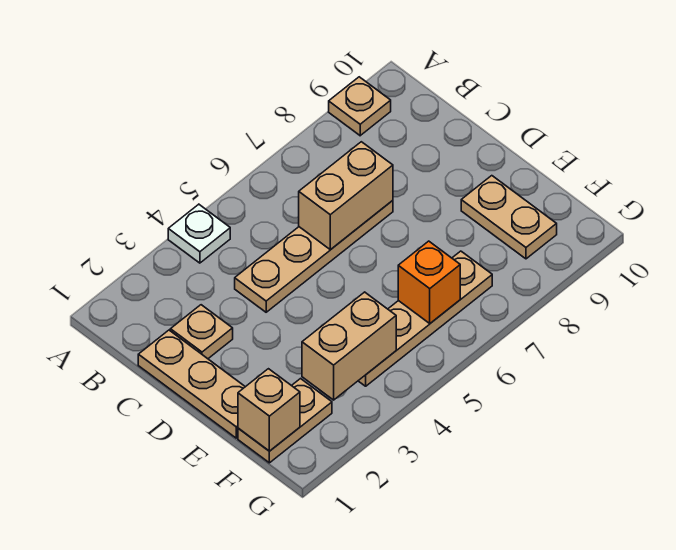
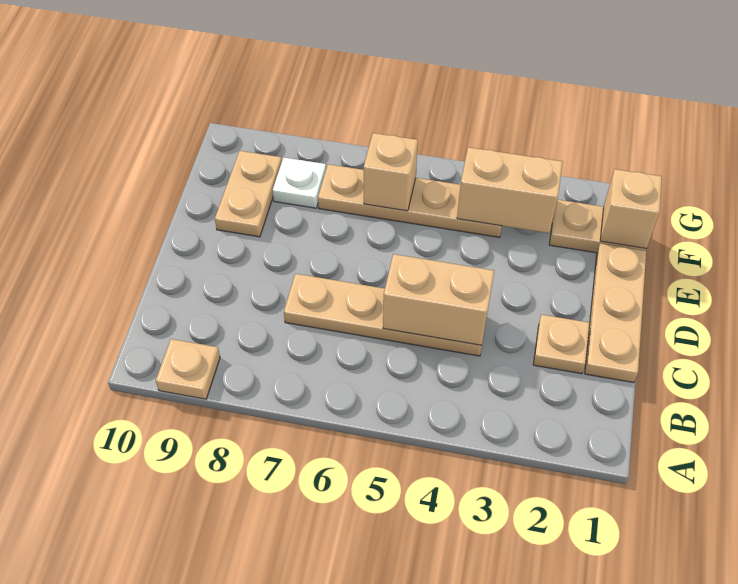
white 1x1 plate [168,204,230,263] -> white 1x1 plate moved to [273,158,326,208]
tan 1x2 brick [299,142,393,250] -> tan 1x2 brick moved to [383,254,494,345]
orange 1x1 brick [398,241,460,323] -> tan 1x1 brick [364,133,418,211]

